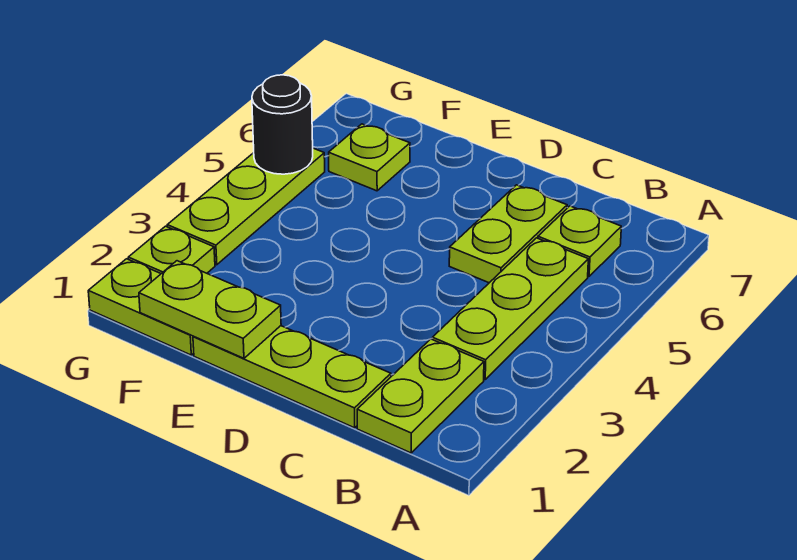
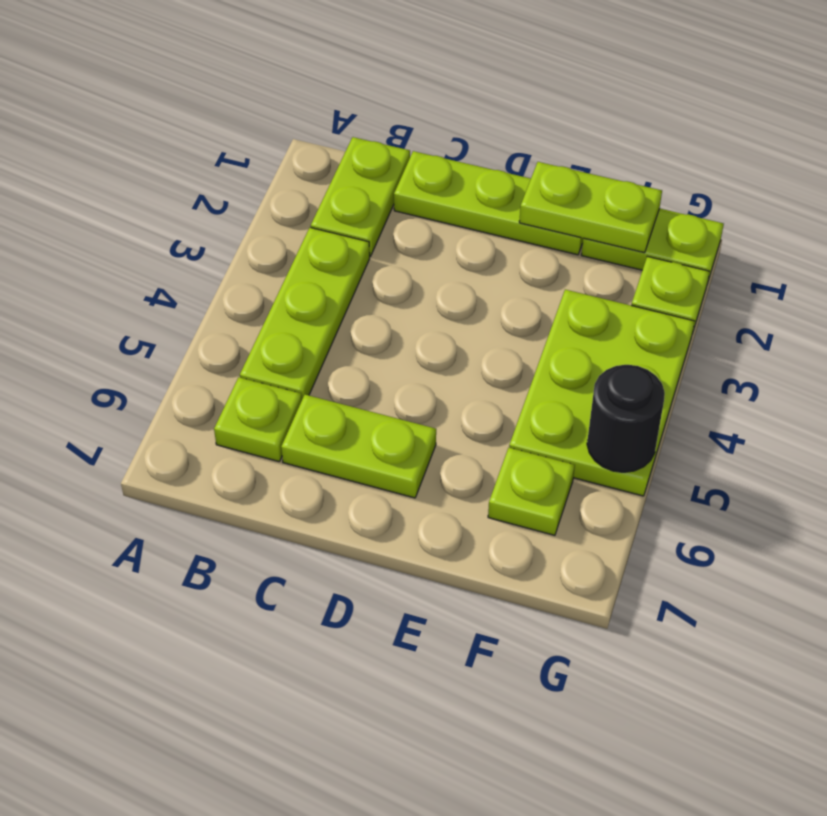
lime 1x2 plate [449,185,567,283] -> lime 1x2 plate turned to [281,395,436,498]
lime 1x3 plate [167,148,325,265] -> lime 2x3 plate [509,290,694,496]

